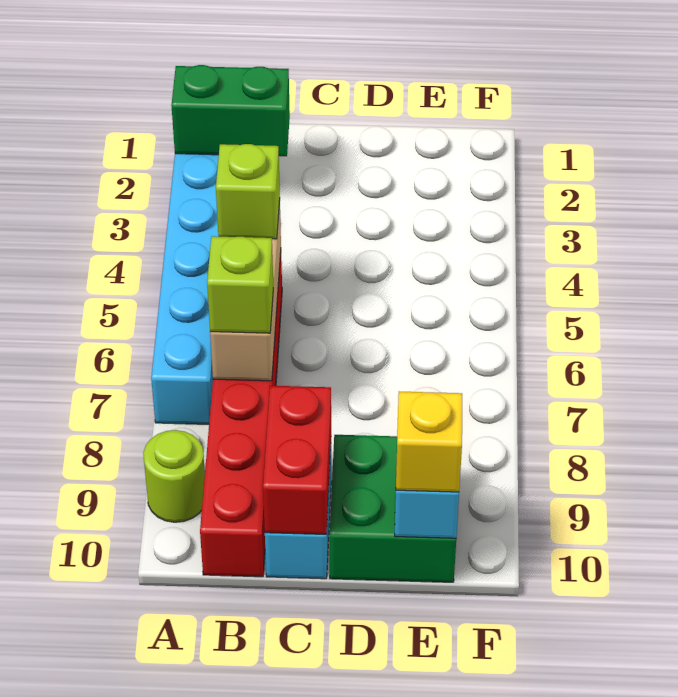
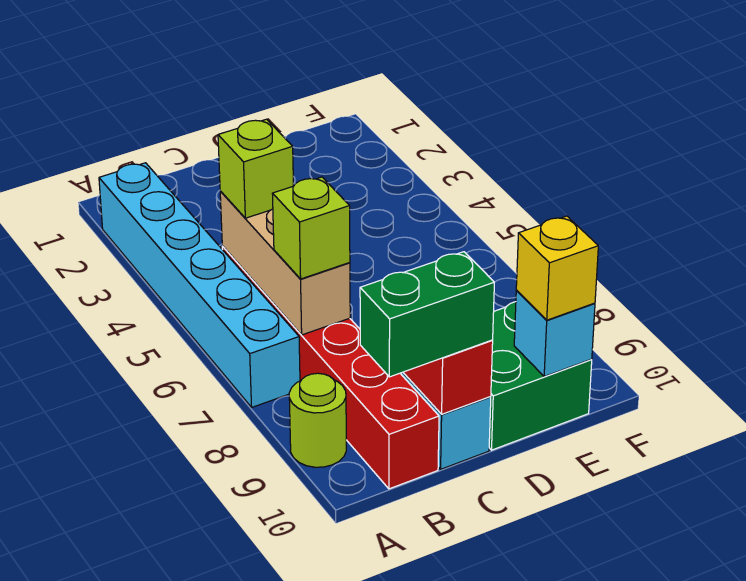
green 1x2 brick [171,65,290,156] -> green 1x2 brick moved to [360,252,494,377]

